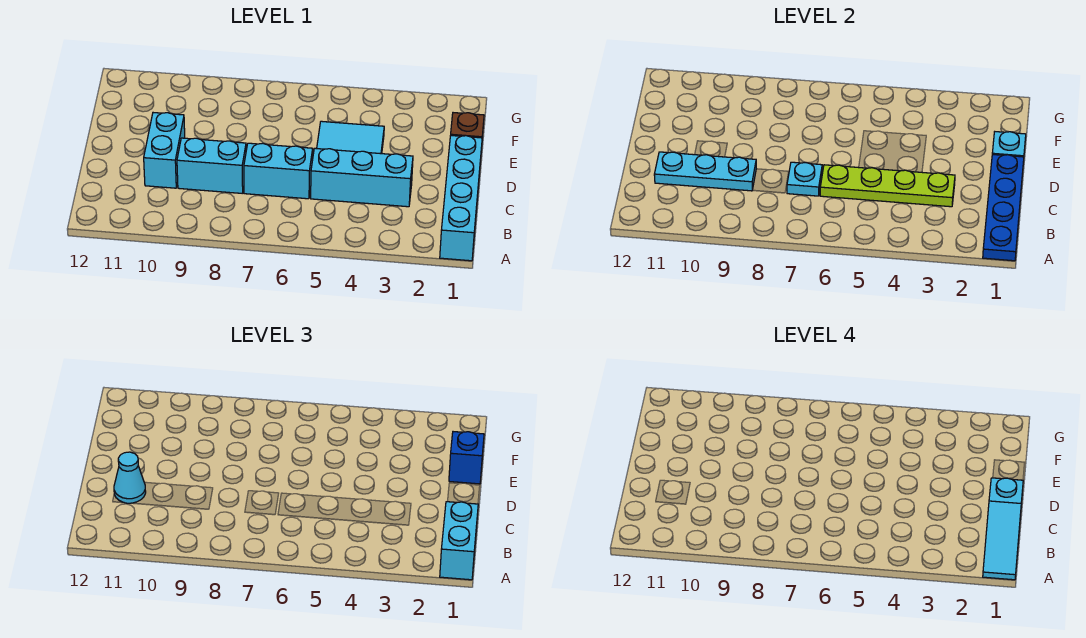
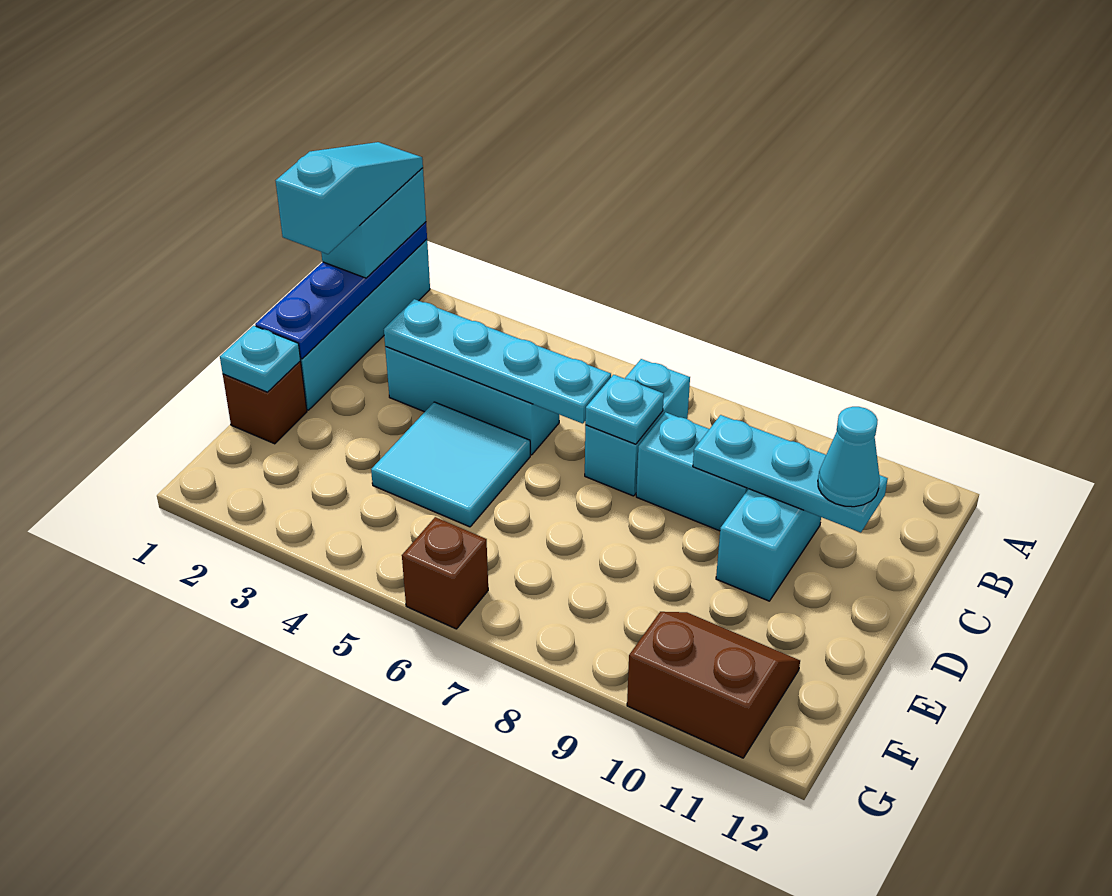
lime 1x4 plate [820,165,955,207] -> cyan 1x4 plate [384,299,611,424]
cyan 1x2 brick [244,143,313,199] -> cyan 1x2 brick turned to [585,359,690,496]
blue 1x1 brick [449,432,484,484] -> none
none -> brown 2x2 slope [627,612,800,758]
none -> brown 1x1 brick [402,517,488,629]

